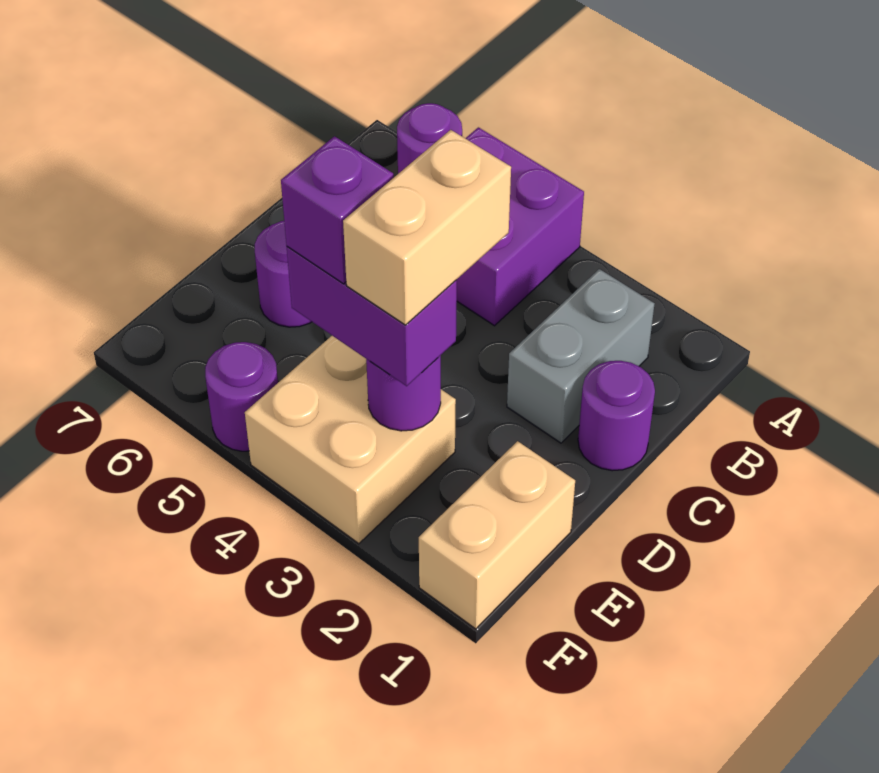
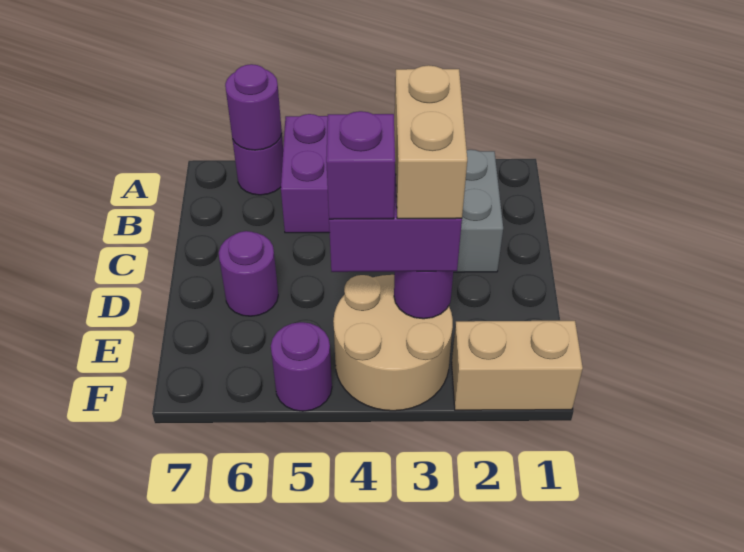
purple 1x1 round brick [578,361,655,471] -> purple 1x1 round brick moved to [225,64,282,150]
tan 1x2 brick [419,441,575,629] -> tan 1x2 brick turned to [452,321,583,410]
tan 2x2 brick [245,336,456,544] -> tan 2x2 round brick [333,275,453,411]

